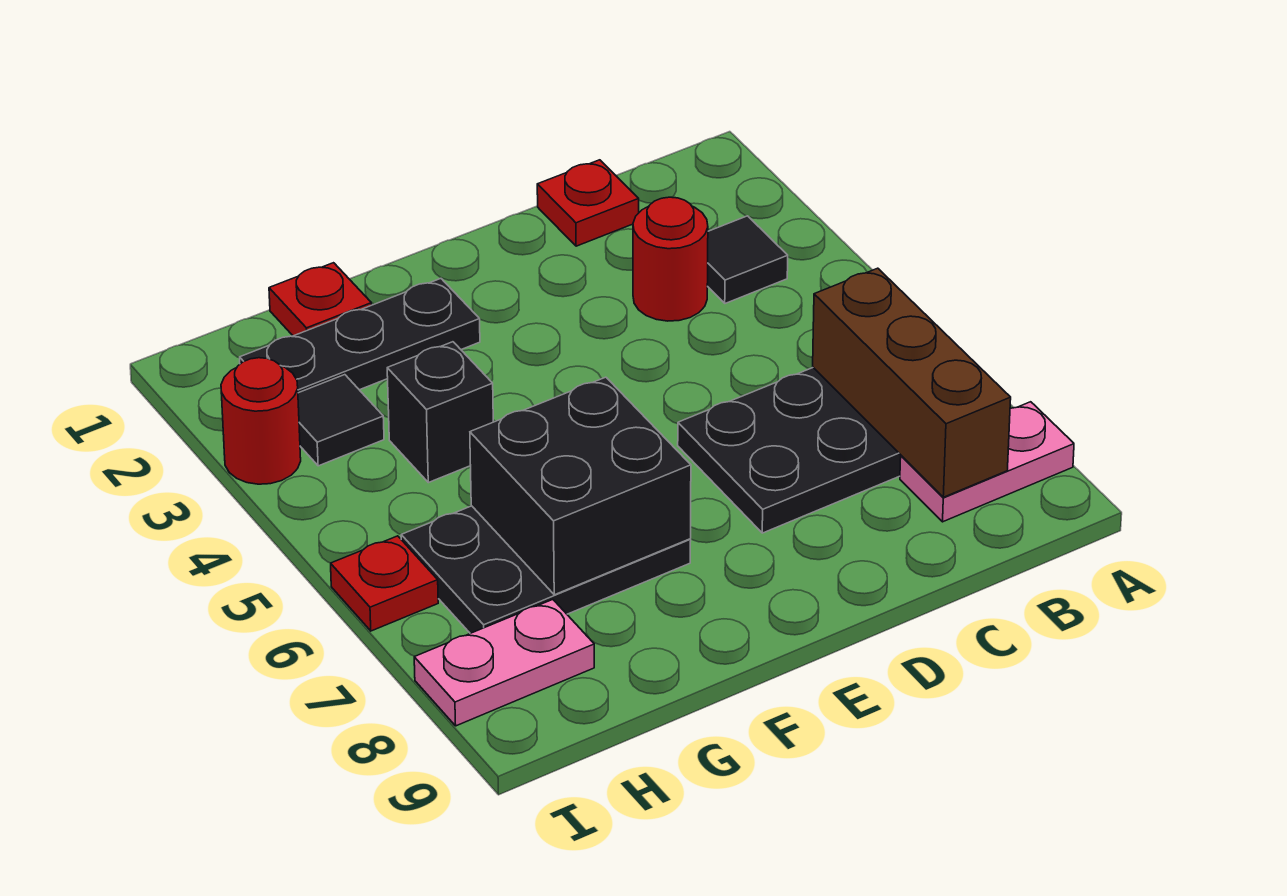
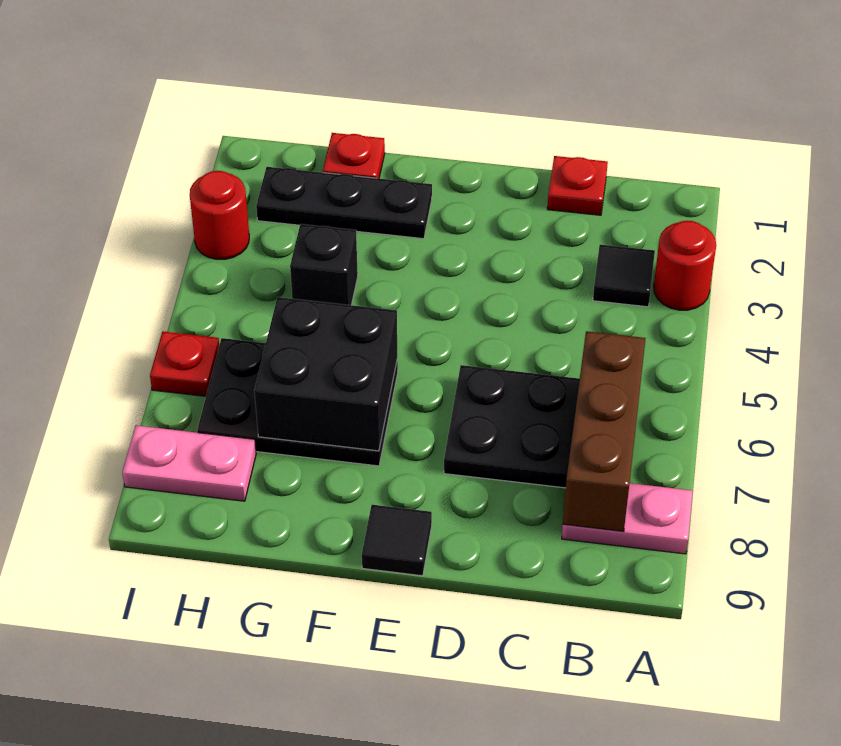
red 1x1 round brick [633,197,708,321] -> red 1x1 round brick moved to [654,221,716,310]
black 1x1 tile [298,375,384,466] -> black 1x1 tile moved to [362,505,432,576]

